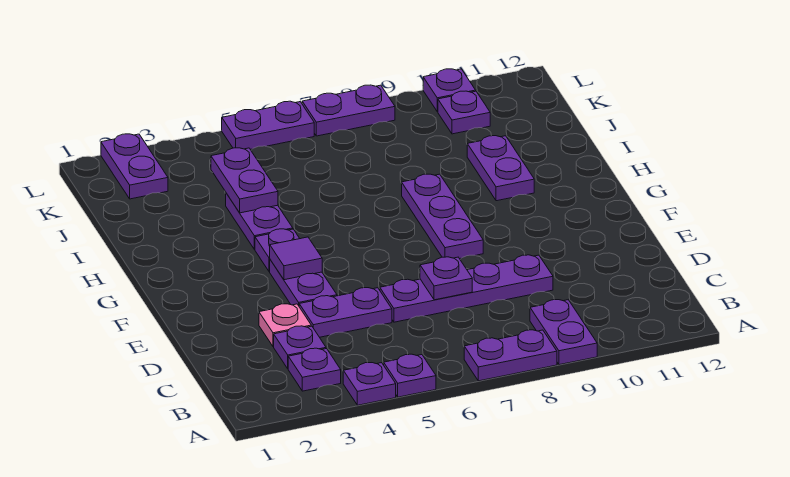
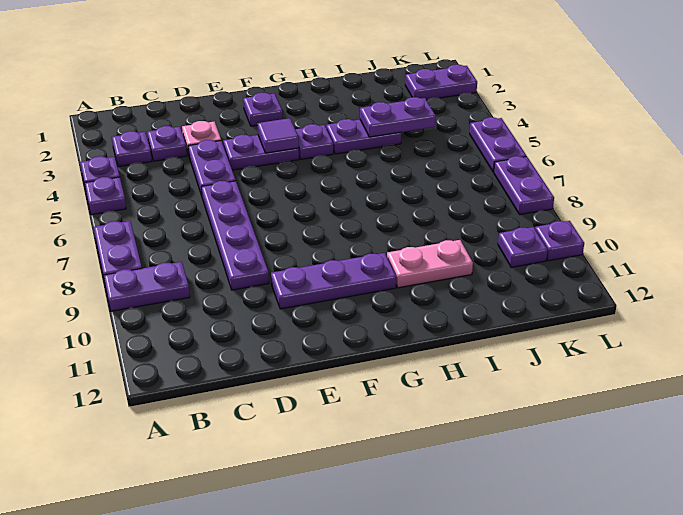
purple 1x1 plate [420,257,472,300] -> purple 1x1 plate moved to [243,93,283,126]
purple 1x3 plate [402,174,483,259] -> purple 1x3 plate moved to [271,253,396,309]
purple 1x2 plate [467,136,534,201] -> pink 1x2 plate [387,240,473,288]

